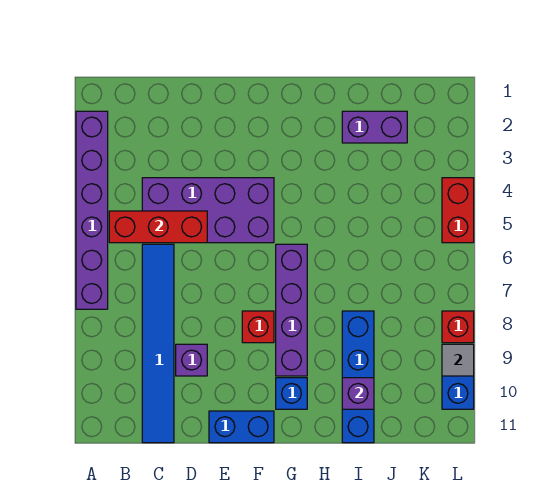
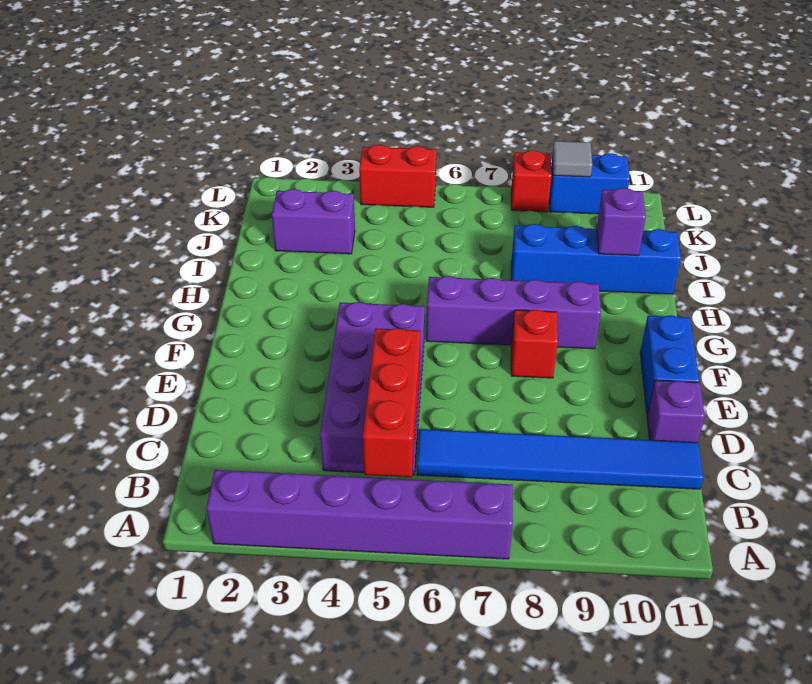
purple 1x1 brick [176,344,207,376] -> purple 1x1 brick moved to [647,380,705,442]
blue 1x1 brick [276,378,307,409] -> none
purple 1x2 brick [342,111,407,143] -> purple 1x2 brick turned to [272,189,355,254]

